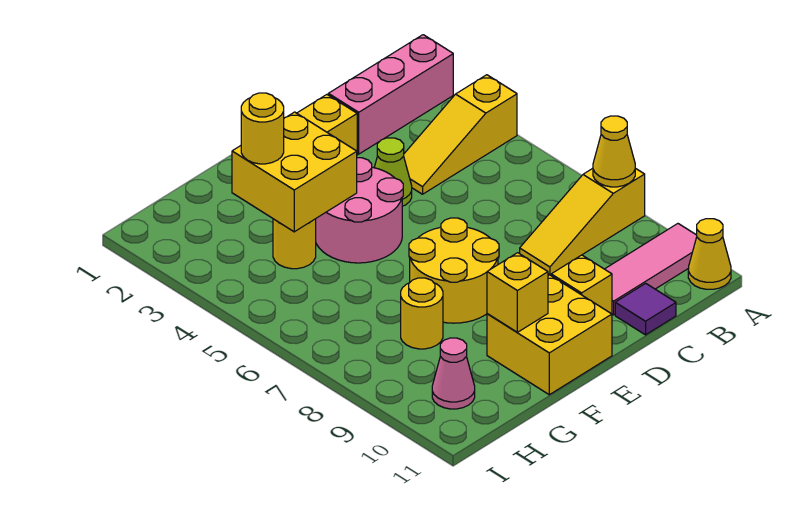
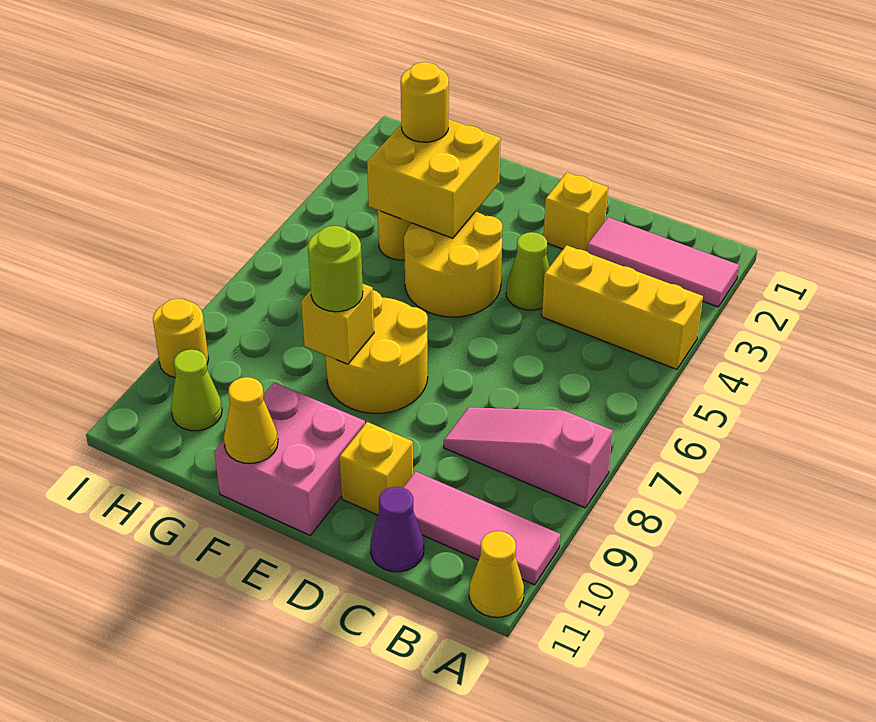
pink 1x3 brick [328,35,453,154] -> pink 1x3 tile [587,217,739,307]
yellow 1x3 slope [404,75,517,194] -> yellow 1x3 brick [542,245,703,369]
yellow 1x3 slope [520,168,645,275] -> pink 1x3 slope [444,407,613,508]
yellow 1x1 cone [593,116,635,187] -> yellow 1x1 cone moved to [224,377,278,463]
purple 1x1 tile [615,283,676,335] -> purple 1x1 cone [370,487,424,572]
pink 2x2 round brick [316,158,403,263] -> yellow 2x2 round brick [404,211,503,317]
yellow 2x2 brick [487,275,612,395] -> pink 2x2 brick [214,382,365,535]
none -> lime 1x1 round brick [308,226,363,312]
yellow 1x1 brick [487,253,548,332] -> yellow 1x1 brick moved to [301,284,374,364]
yellow 1x1 round brick [401,278,443,349] -> yellow 1x1 round brick moved to [153,299,208,377]
pink 1x1 cone [432,338,475,409] -> lime 1x1 cone [171,350,222,431]

